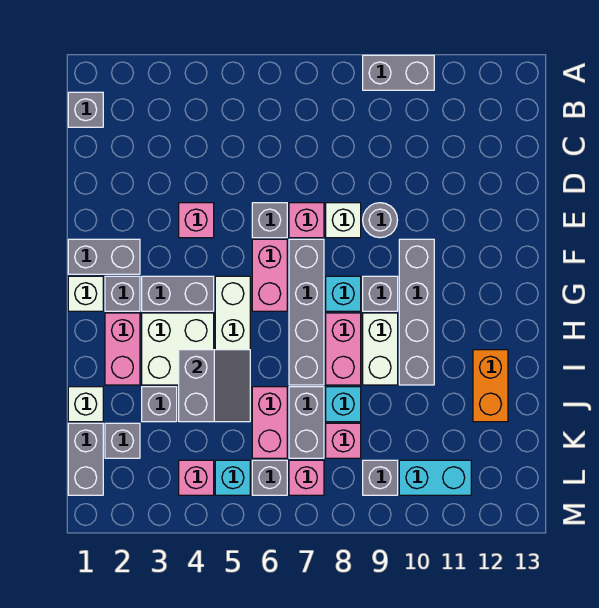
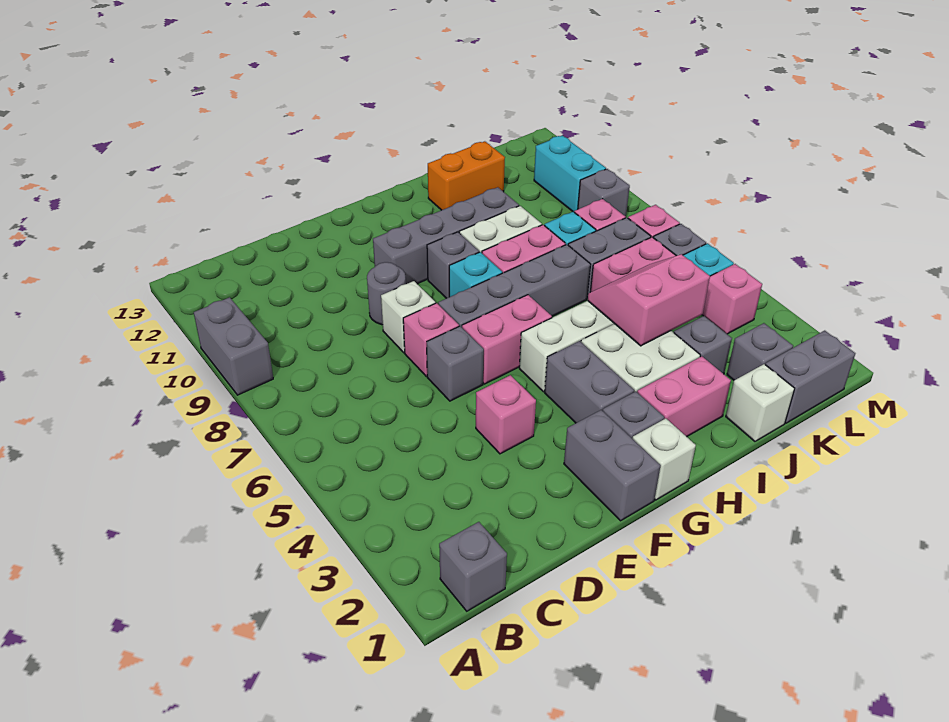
grey 2x2 slope [179,350,250,422] -> pink 2x2 slope [588,254,710,346]

